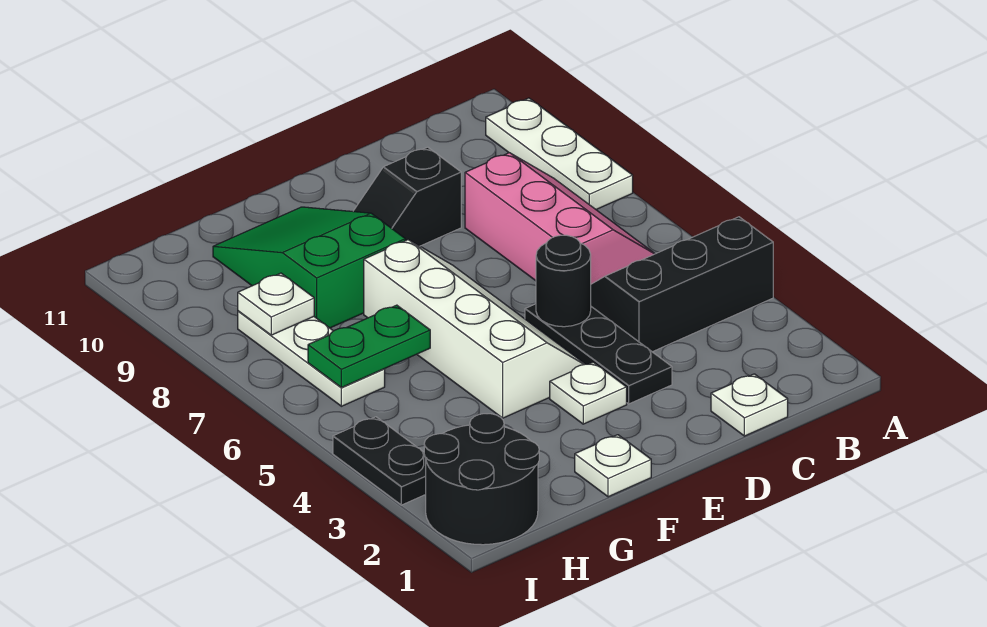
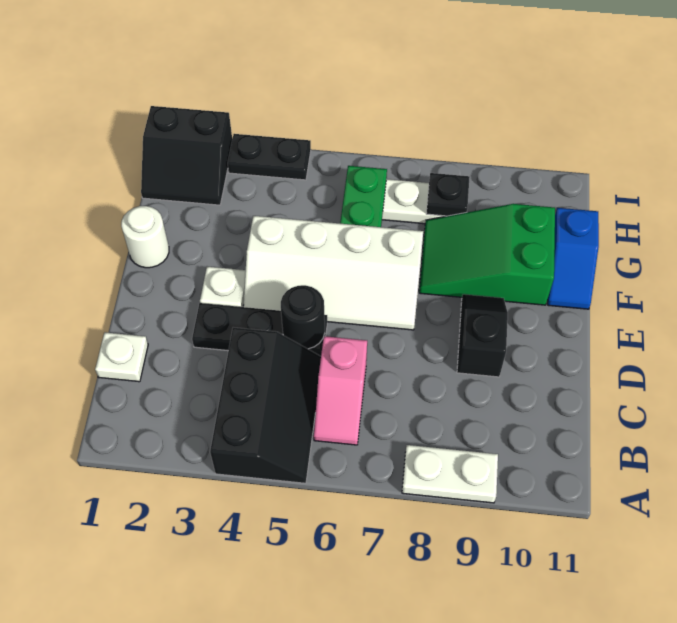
white 1x3 plate [486,98,633,209] -> white 1x2 plate [402,445,498,503]
pink 2x3 slope [465,153,655,284] -> pink 1x2 slope [314,336,367,445]
white 1x1 plate [575,435,651,497] -> white 1x1 round brick [121,206,169,268]
green 2x3 slope [213,207,405,328] -> green 2x3 slope turned to [419,204,555,305]
none -> blue 1x2 slope [548,208,599,309]
black 2x2 round brick [424,414,539,545] -> black 2x2 slope [141,106,232,205]
white 1x1 plate [238,273,314,335] -> black 1x1 plate [426,173,470,216]

